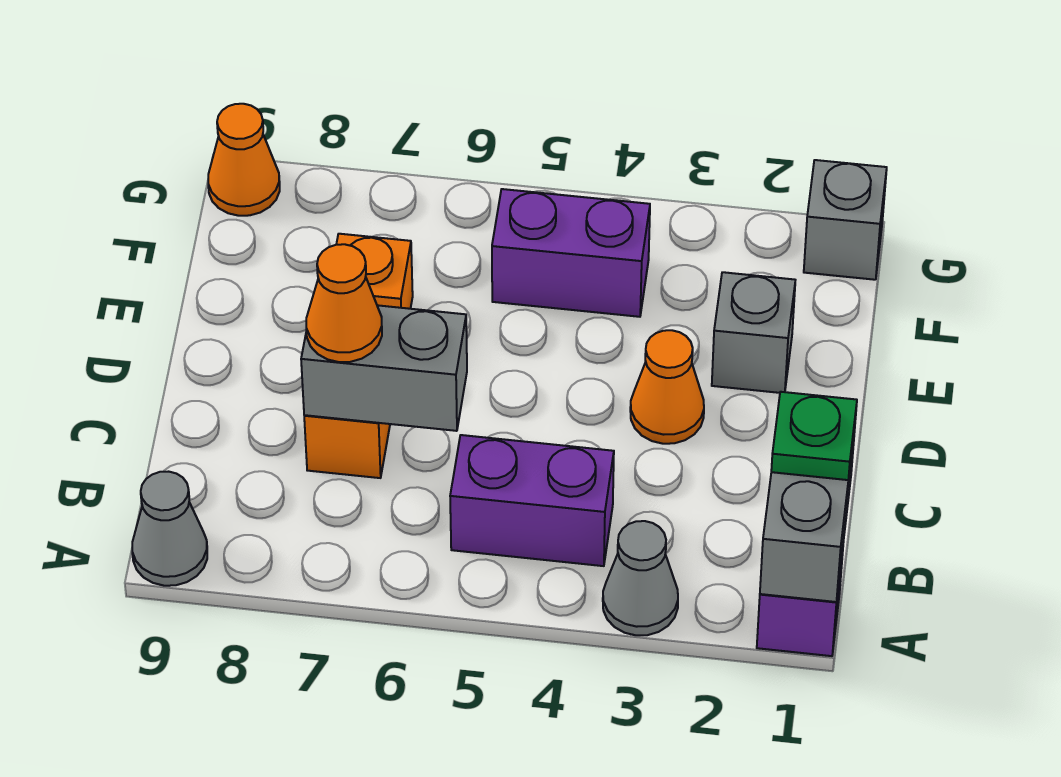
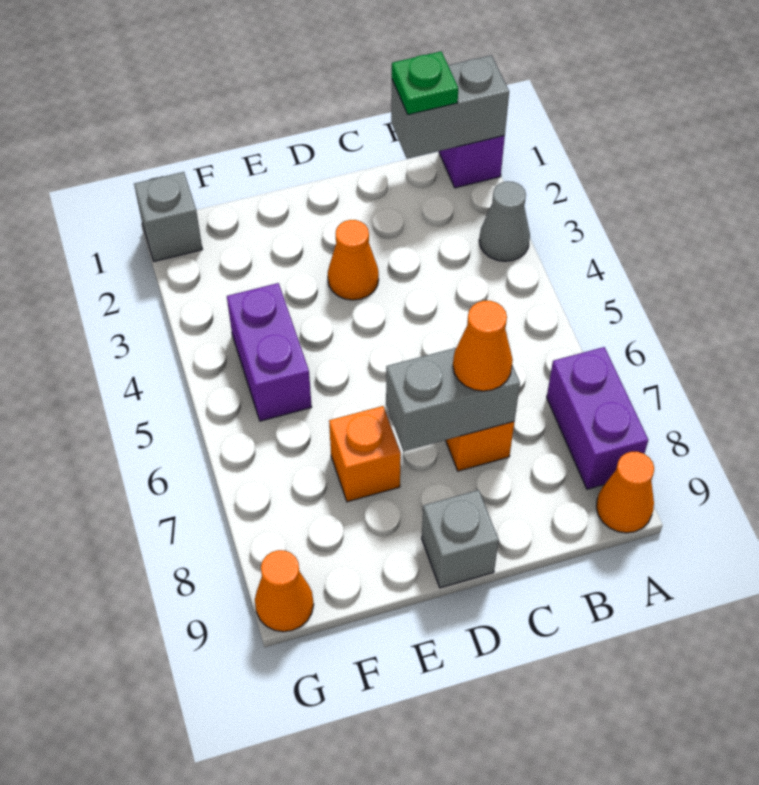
grey 1x1 cone [132,472,207,586] -> orange 1x1 cone [596,452,654,533]
purple 1x2 brick [450,435,614,566] -> purple 1x2 brick moved to [547,347,648,489]
grey 1x2 brick [301,305,467,431] -> grey 1x2 brick turned to [386,348,520,451]
grey 1x1 brick [712,272,795,393] -> grey 1x1 brick moved to [422,490,499,588]

